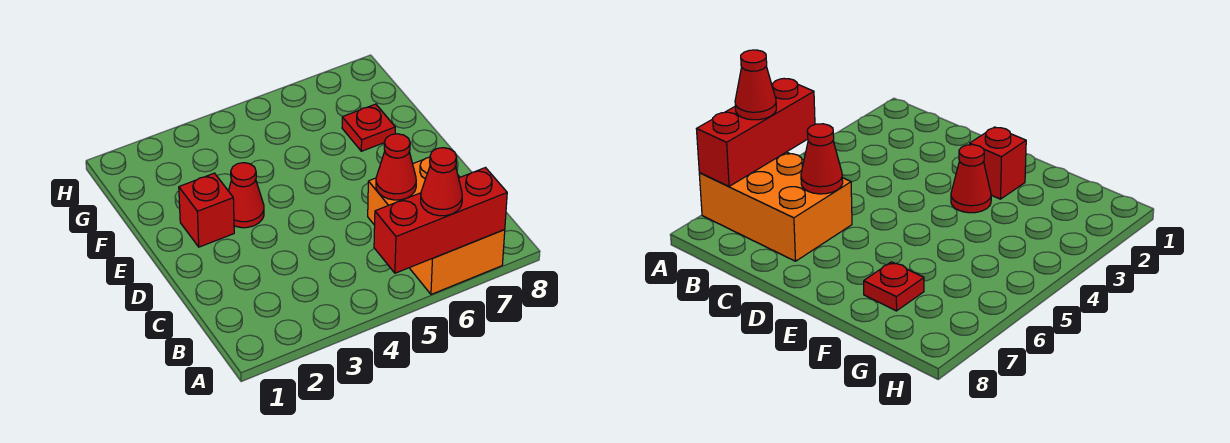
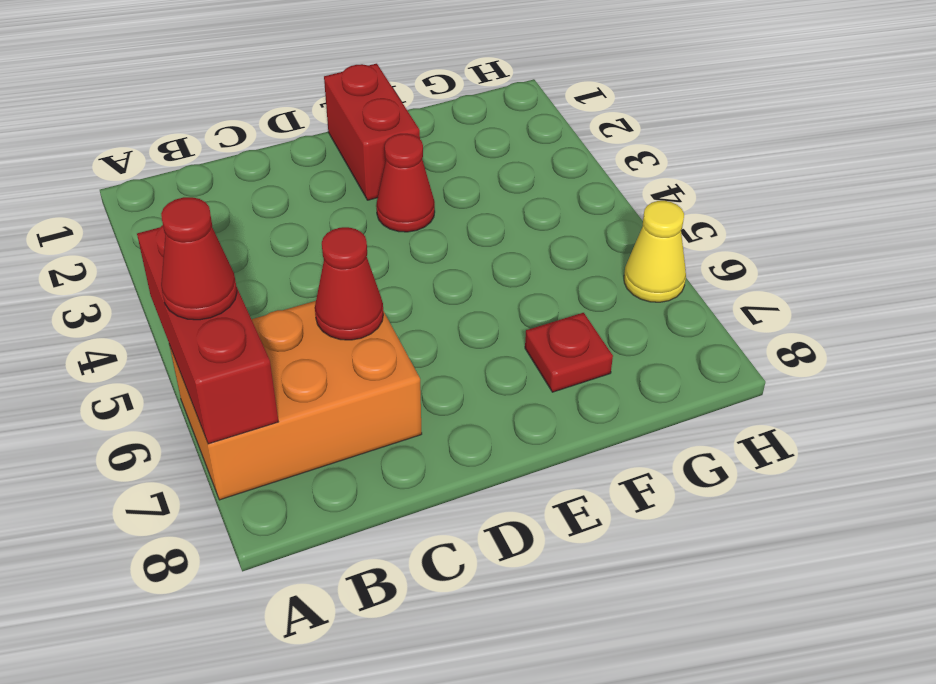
red 1x1 brick [179,173,234,247] -> red 1x2 brick [324,64,420,200]
none -> yellow 1x1 cone [624,201,686,302]

